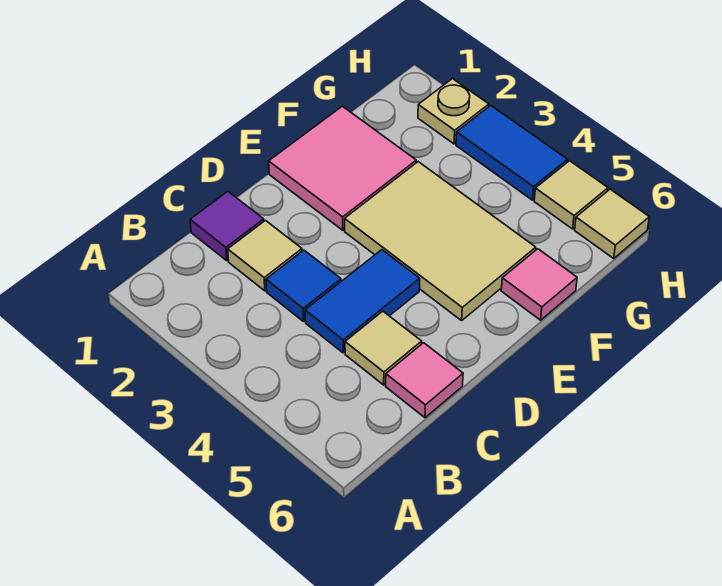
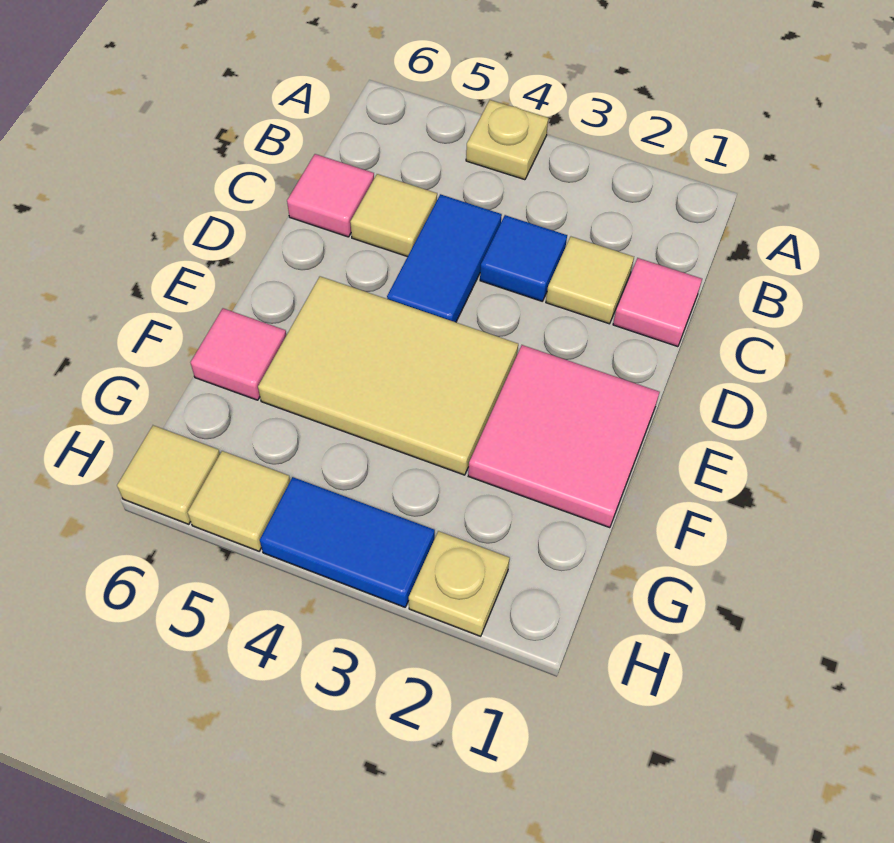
none -> tan 1x1 plate [466,100,548,180]
purple 1x1 tile [190,192,264,261] -> pink 1x1 tile [613,258,702,347]

